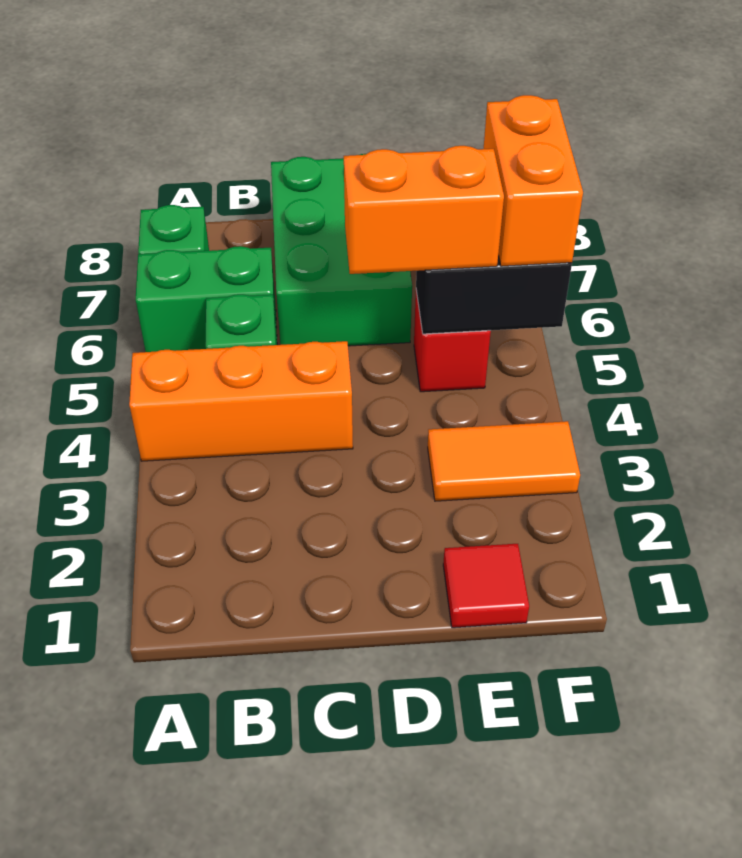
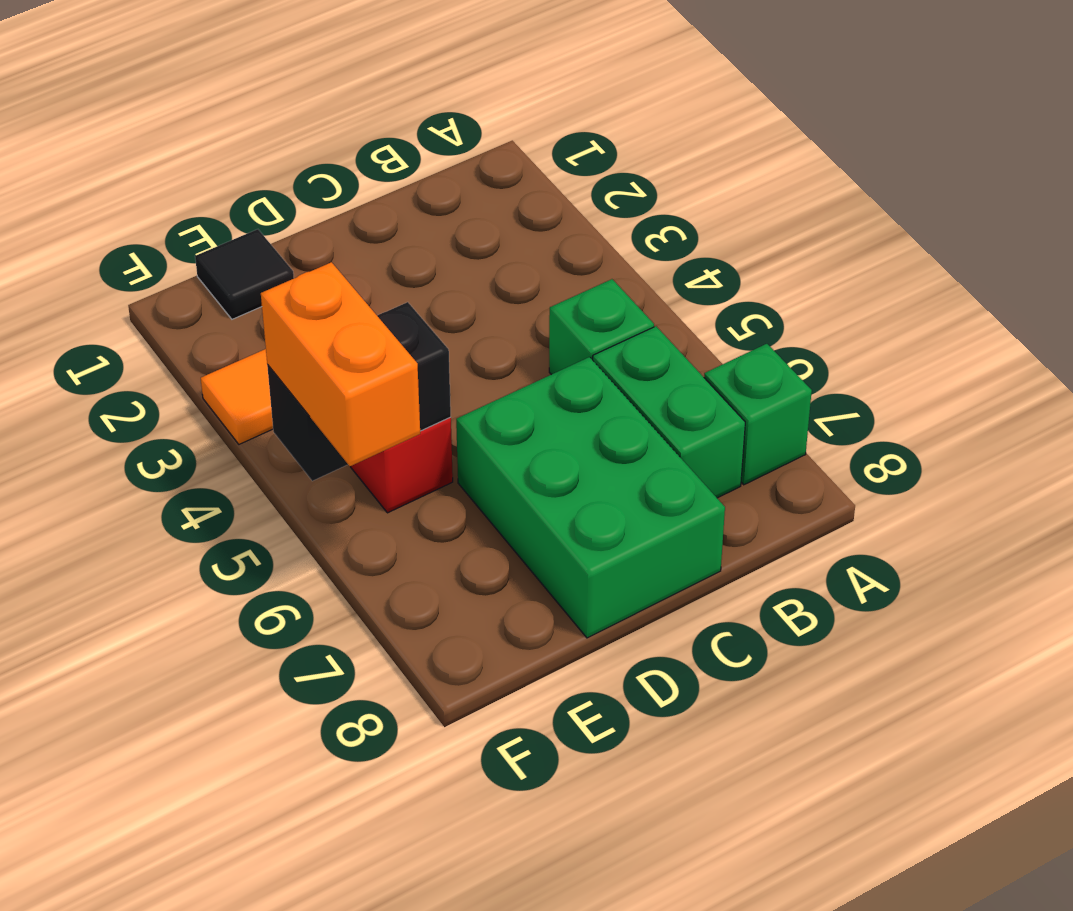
orange 1x3 brick [129,341,353,461] -> none
green 1x2 brick [136,246,277,352] -> green 1x2 brick turned to [593,326,745,498]
orange 1x2 brick [344,146,504,274] -> none
red 1x1 tile [443,544,529,628] -> black 1x1 tile [195,229,294,319]

